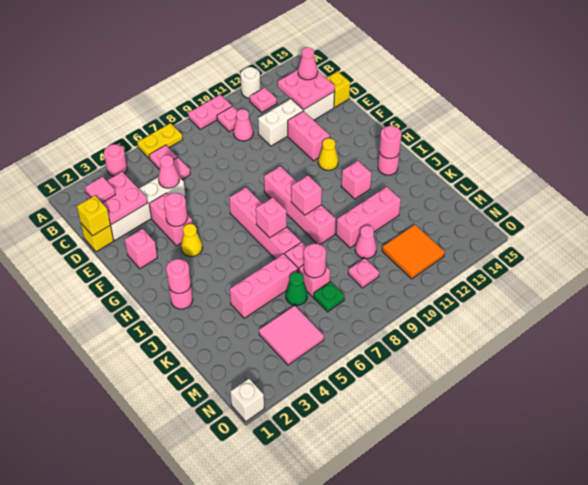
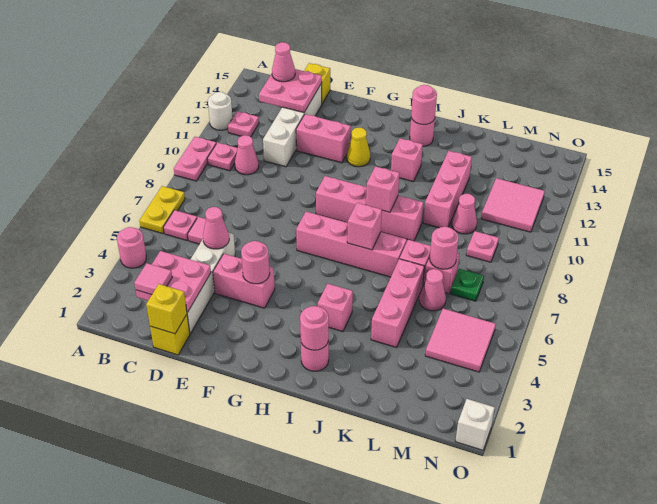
pink 1x1 brick [125,229,157,268] -> pink 1x1 brick moved to [318,284,353,332]
yellow 1x1 cone [181,224,202,257] -> none
green 1x1 cone [286,272,307,305] -> pink 1x1 cone [419,269,446,311]
orange 2x2 tile [382,225,445,279] -> pink 2x2 tile [481,178,545,232]

